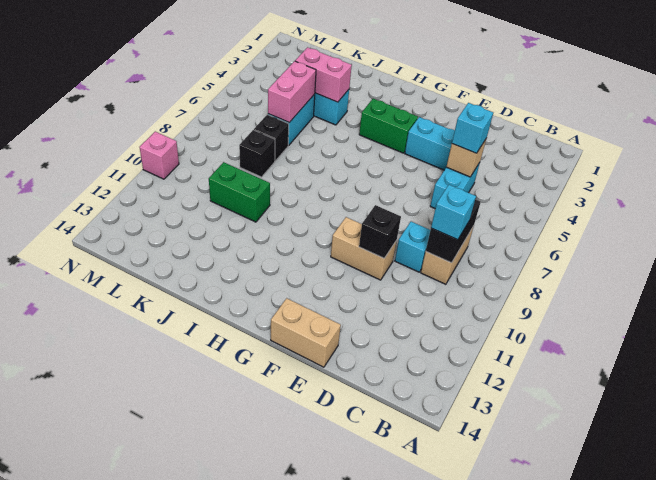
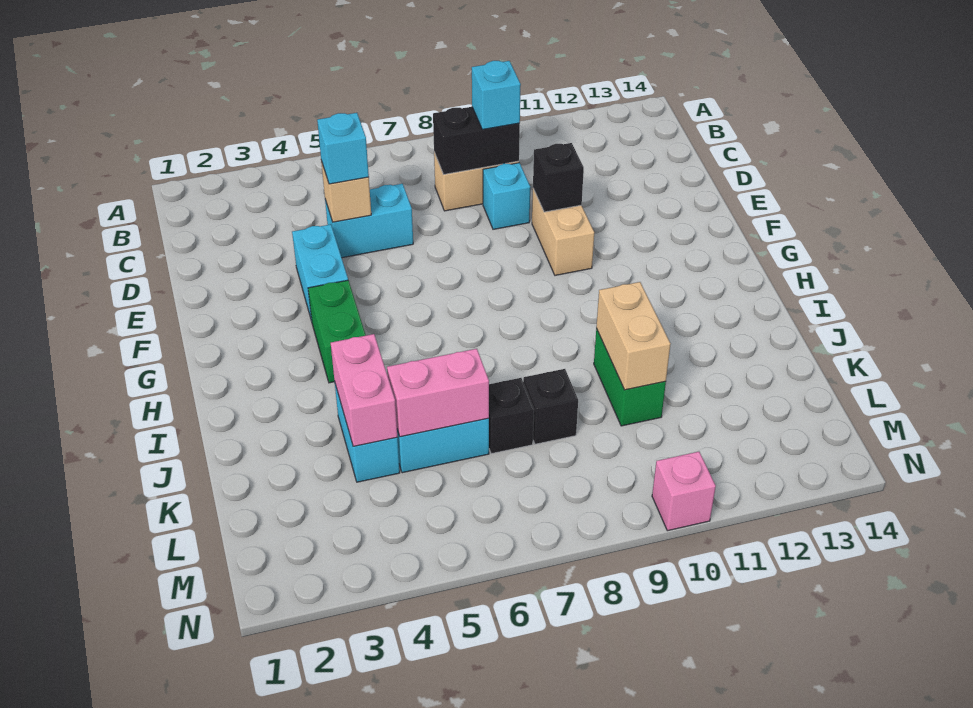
tan 1x2 brick [271,298,341,367] -> tan 1x2 brick moved to [596,282,670,390]

